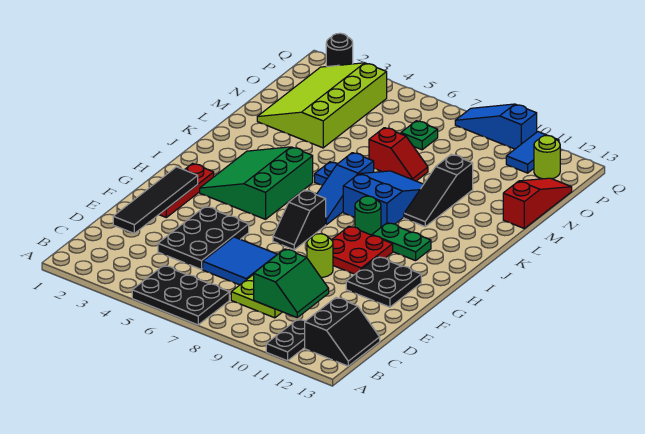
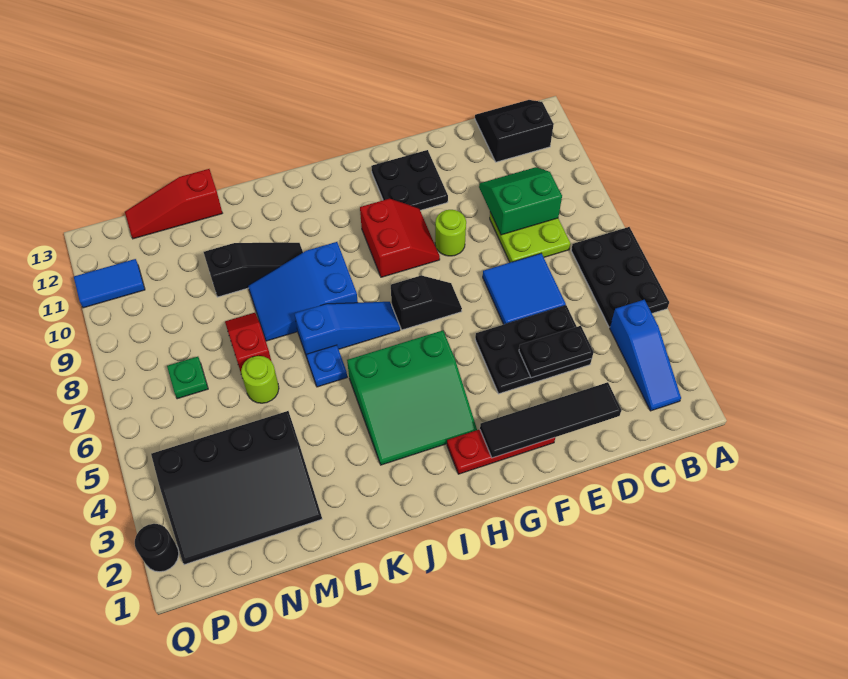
black 1x2 plate [266,319,305,361] -> black 1x2 plate moved to [519,326,594,378]
red 2x2 plate [332,226,393,274] -> red 2x2 slope [360,199,440,277]
green 1x1 round brick [355,196,381,235] -> none
green 1x2 plate [372,223,431,261] -> none
lime 3x4 slope [257,63,387,148] -> black 3x4 slope [151,411,322,565]
lime 1x1 round brick [534,135,560,179] -> lime 1x1 round brick moved to [241,356,279,403]
blue 1x3 slope [455,104,537,149] -> blue 1x3 slope moved to [610,300,681,411]

